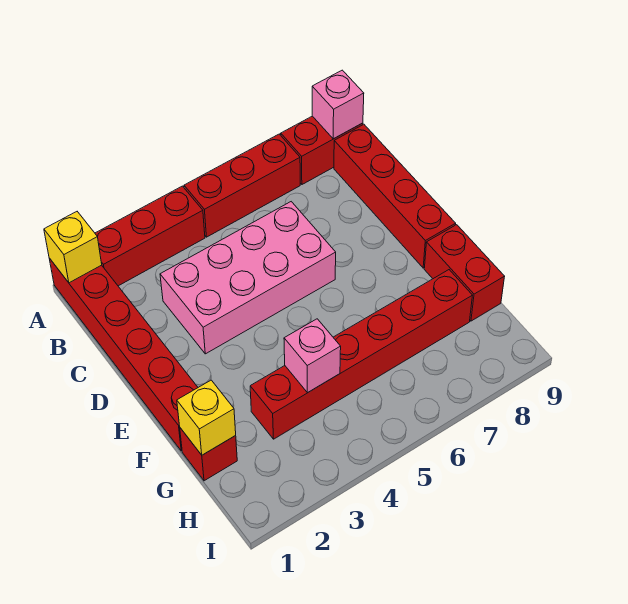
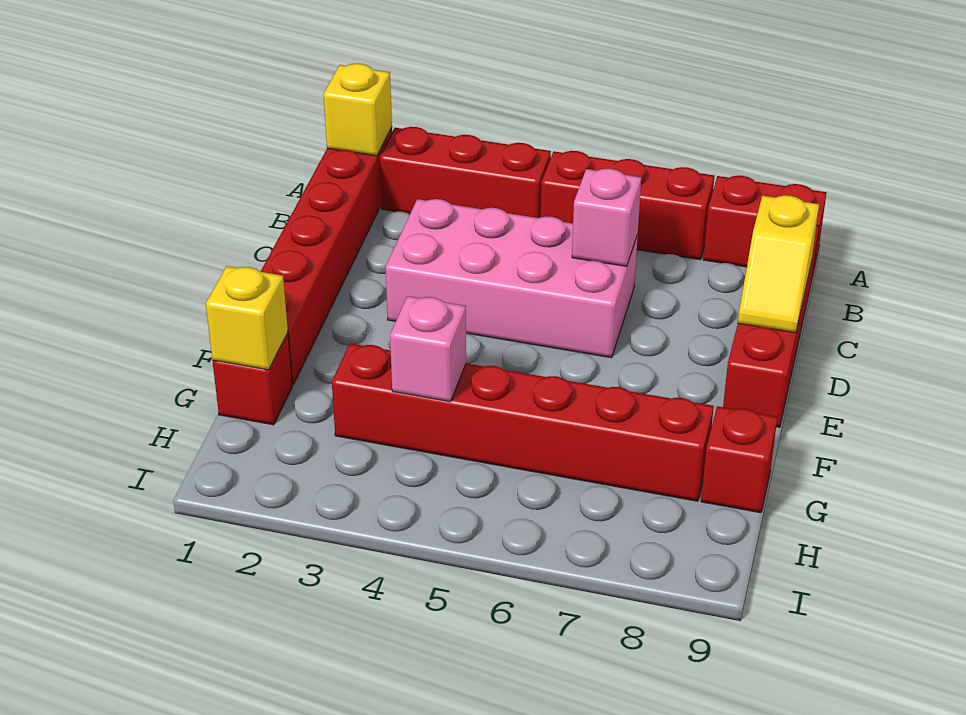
pink 1x1 brick [312,70,364,139] -> pink 1x1 brick moved to [572,169,641,266]
none -> yellow 1x2 slope [738,195,819,333]
red 1x2 brick [424,225,505,321] -> red 1x1 brick [701,406,777,513]

